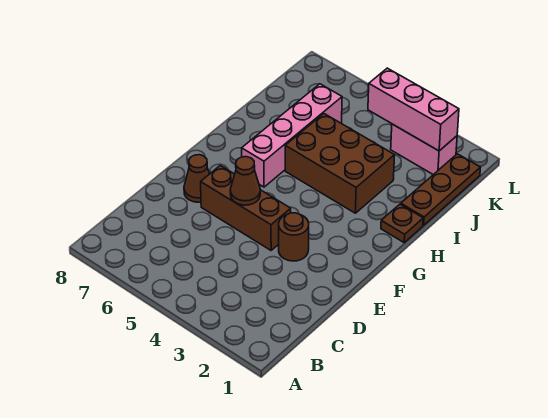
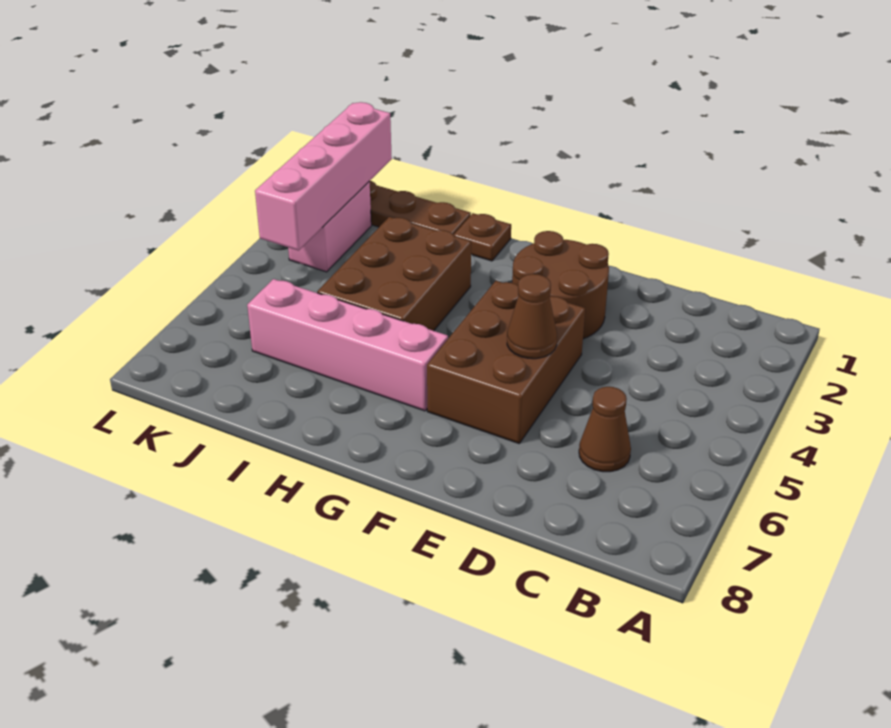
brown 1x1 round brick [279,213,309,261] -> brown 2x2 round brick [512,231,609,339]
brown 1x3 brick [201,166,291,250] -> brown 2x3 brick [427,281,585,443]
brown 1x1 cone [184,155,209,202] -> brown 1x1 cone moved to [579,387,631,472]
pink 1x3 brick [368,68,459,151] -> pink 1x4 brick [255,102,392,251]

